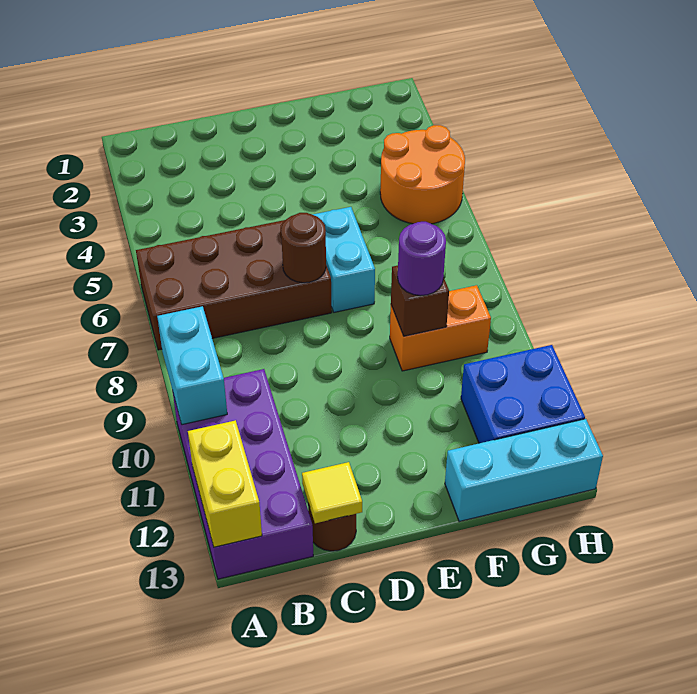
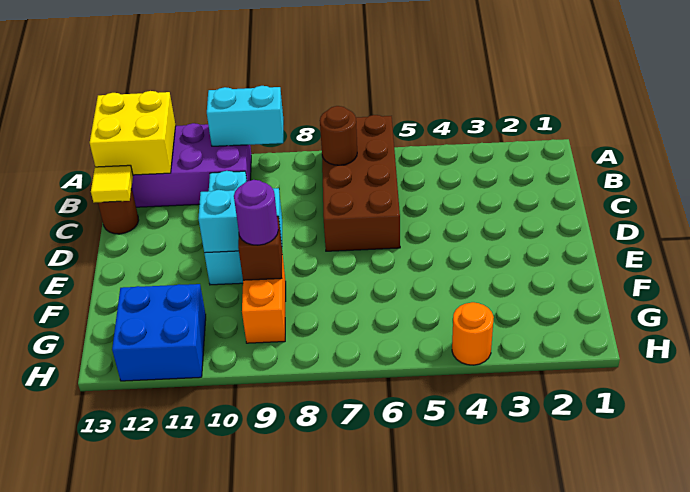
yellow 1x2 brick [188,420,262,547] -> yellow 2x2 brick [90,91,176,175]
brown 1x1 round brick [281,213,326,283] -> brown 1x1 round brick moved to [320,106,357,165]
cyan 1x2 brick [313,207,375,312] -> cyan 1x2 brick moved to [198,188,282,253]
cyan 1x3 brick [445,419,603,522] -> cyan 1x3 brick moved to [204,171,247,285]
orange 2x2 round brick [380,125,465,224] -> orange 1x1 round brick [452,302,494,365]

